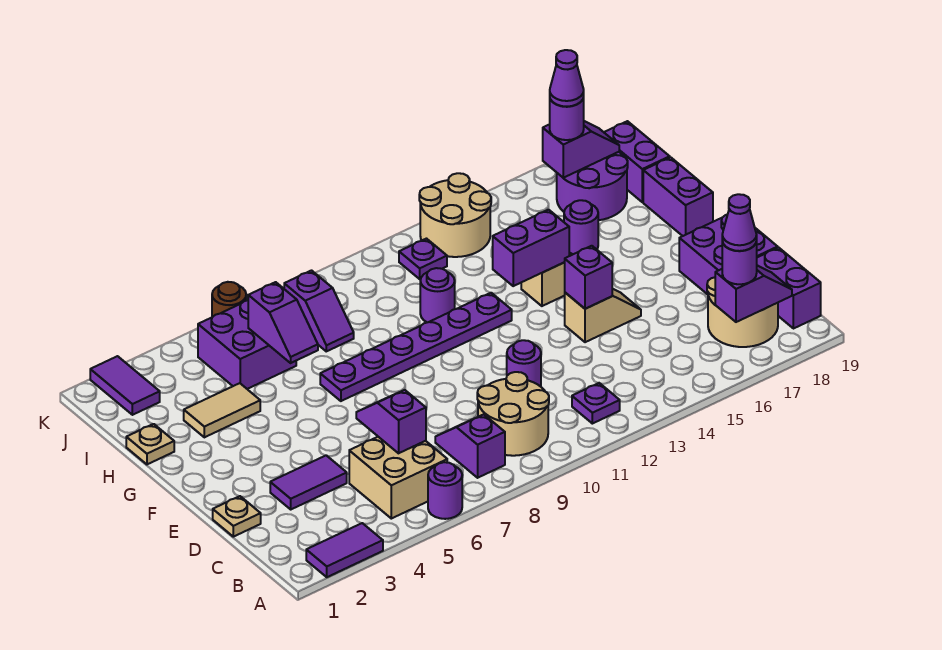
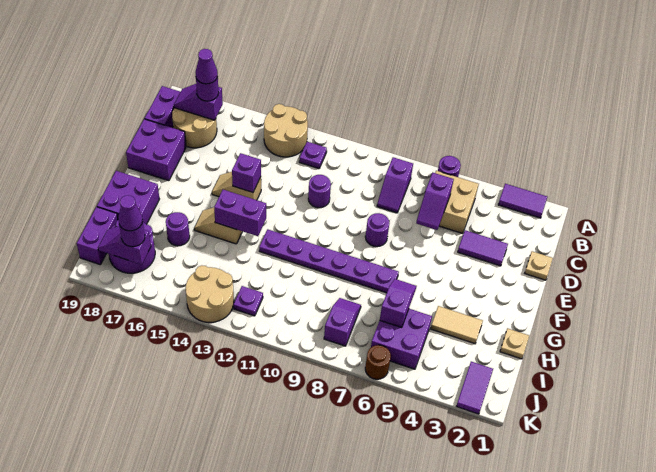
tan 2x2 round brick [477,372,549,456] -> tan 2x2 round brick moved to [264,104,308,157]
purple 1x2 brick [643,157,713,236] -> purple 2x2 brick [97,171,159,225]
purple 1x1 round brick [420,268,455,322] -> purple 1x1 round brick moved to [365,213,389,247]

